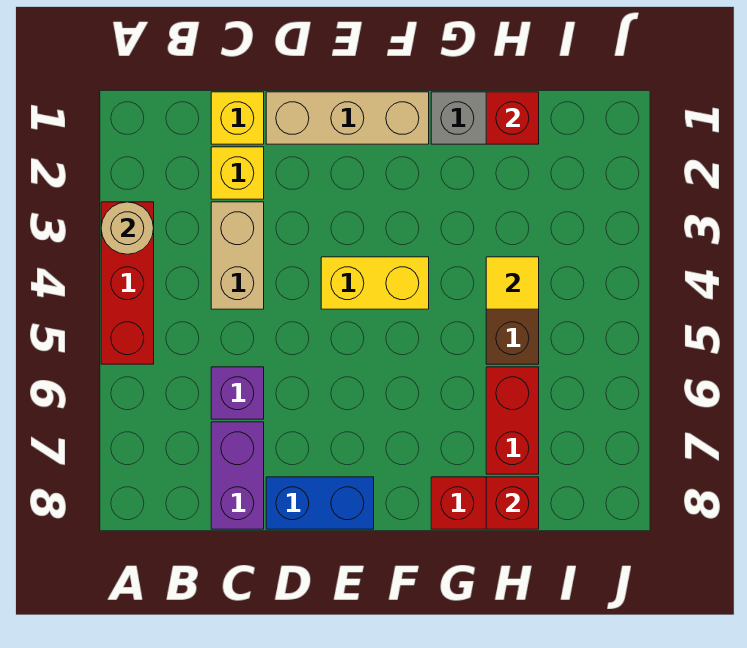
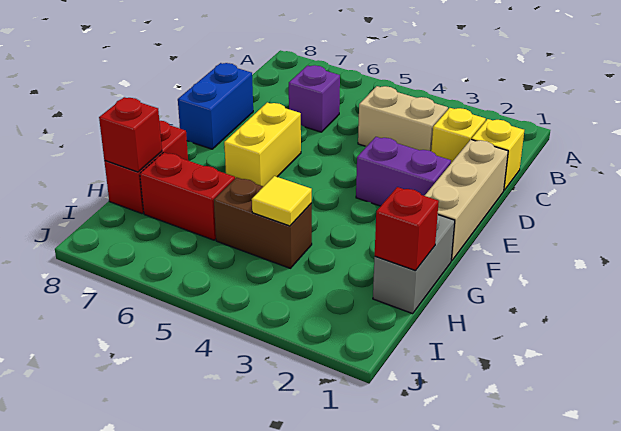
red 1x3 brick [101,202,154,364] -> none
tan 1x1 round brick [101,202,154,254] -> none
purple 1x2 brick [211,422,264,529] -> purple 1x2 brick moved to [356,137,451,206]
yellow 1x2 brick [321,257,429,309] -> yellow 1x2 brick moved to [224,103,301,187]

